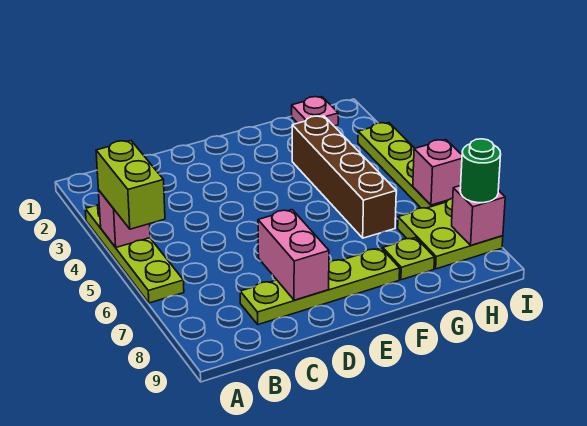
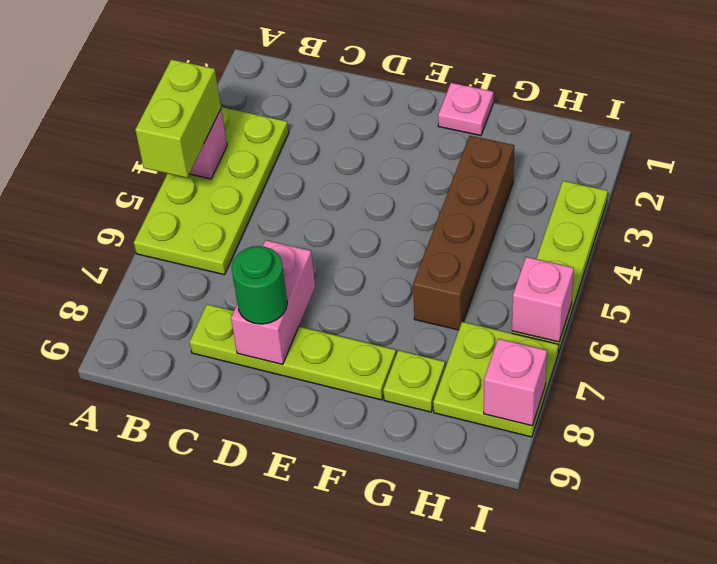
lime 1x4 plate [85,205,184,303] -> lime 2x4 plate [134,107,289,275]
pink 1x1 plate [292,97,338,126] -> pink 1x1 plate moved to [438,83,493,136]
green 1x1 round brick [460,139,501,203] -> green 1x1 round brick moved to [232,246,287,324]

